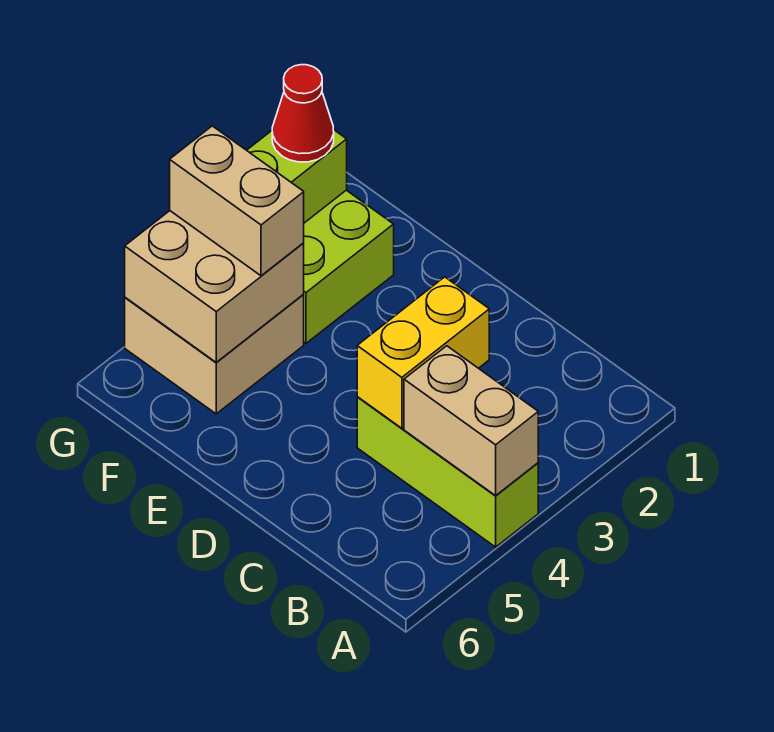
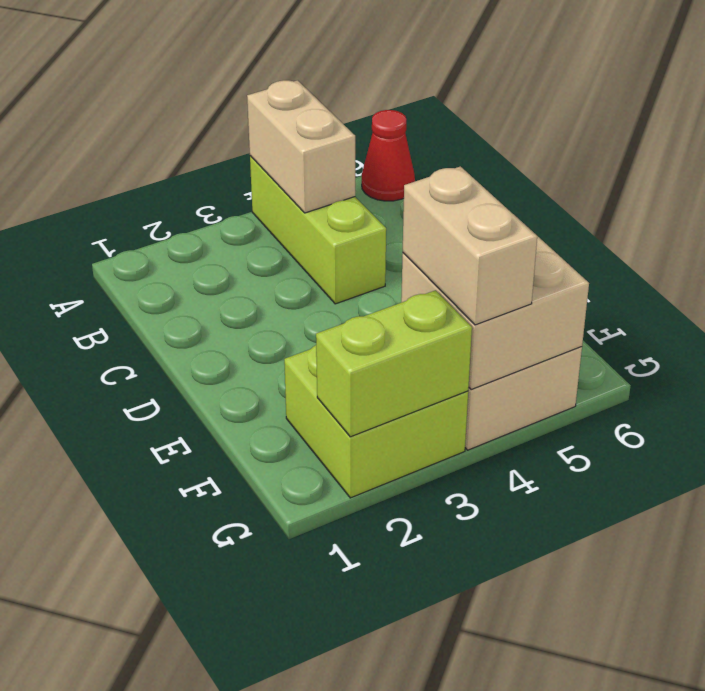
yellow 1x2 brick [357,277,489,428] -> none
red 1x1 cone [272,65,334,162] -> red 1x1 cone moved to [362,110,415,201]

